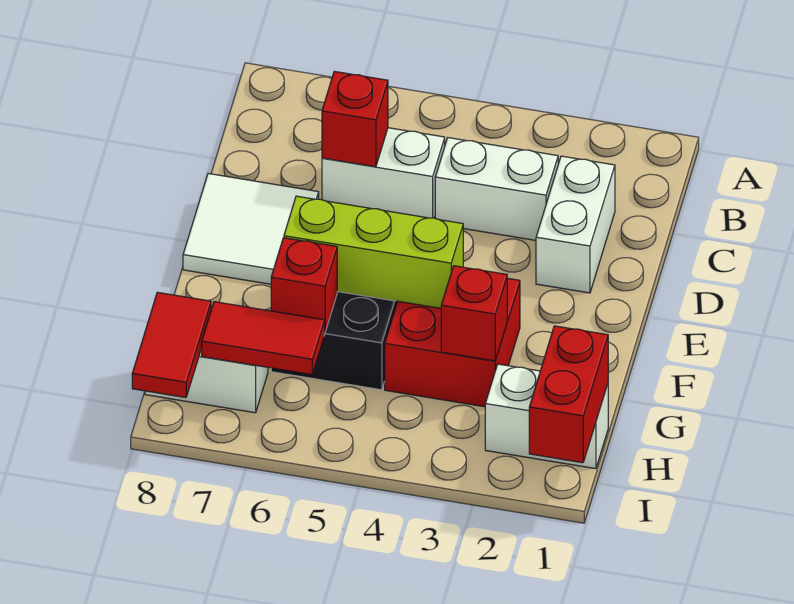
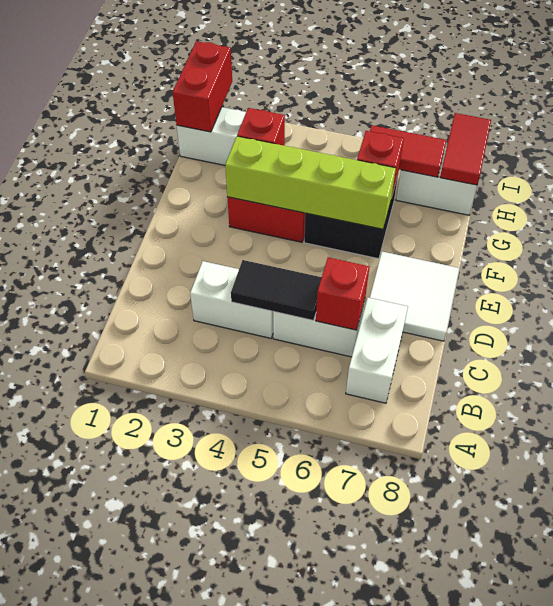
white 1x2 brick [536,156,615,293] -> white 1x2 brick moved to [346,298,408,403]
none -> black 1x2 tile [231,260,322,320]
lime 1x3 brick [284,196,463,308] -> lime 1x4 brick [225,136,396,229]

